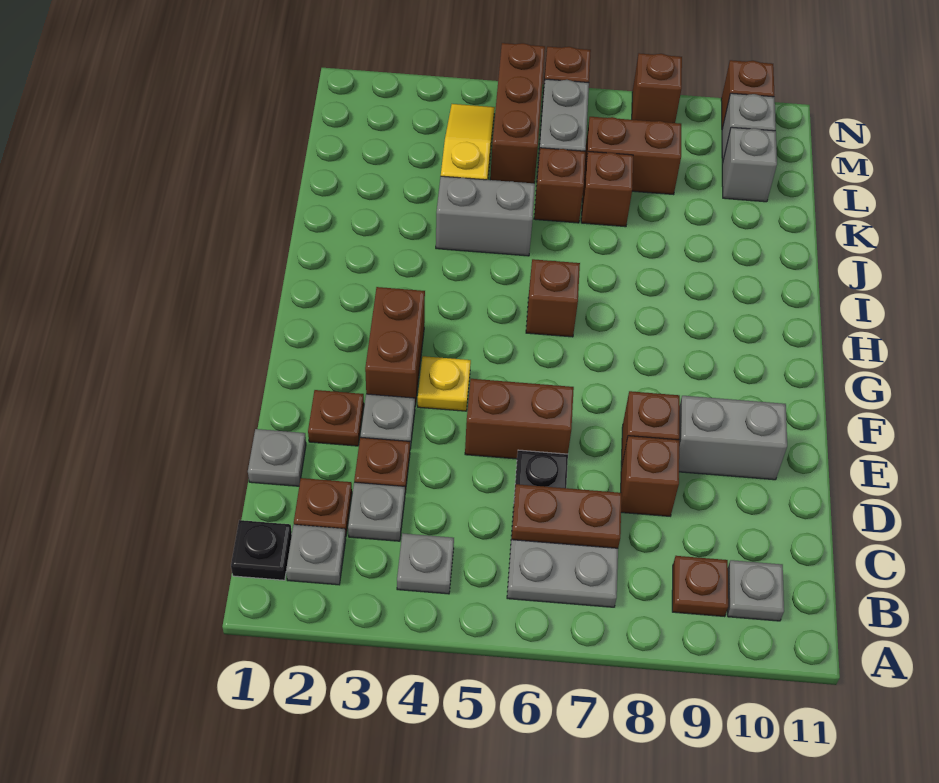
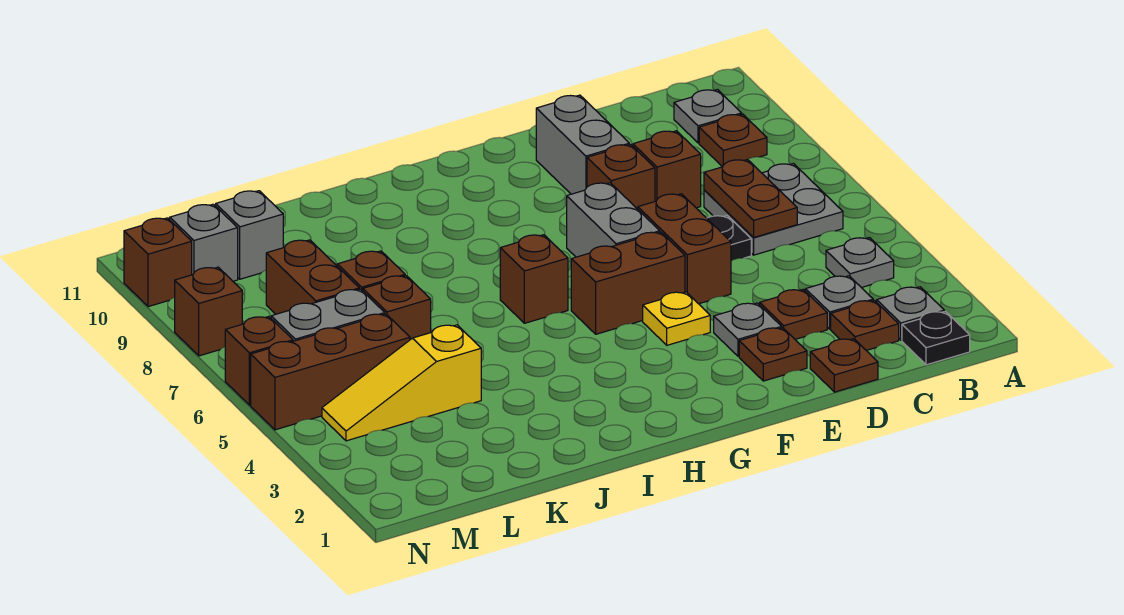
grey 1x1 plate [248,429,306,486] -> brown 1x1 plate [810,339,878,392]
brown 1x2 brick [365,287,425,405] -> brown 1x2 brick moved to [571,232,685,334]
grey 1x2 brick [436,176,535,256] -> grey 1x2 brick moved to [567,183,660,257]

